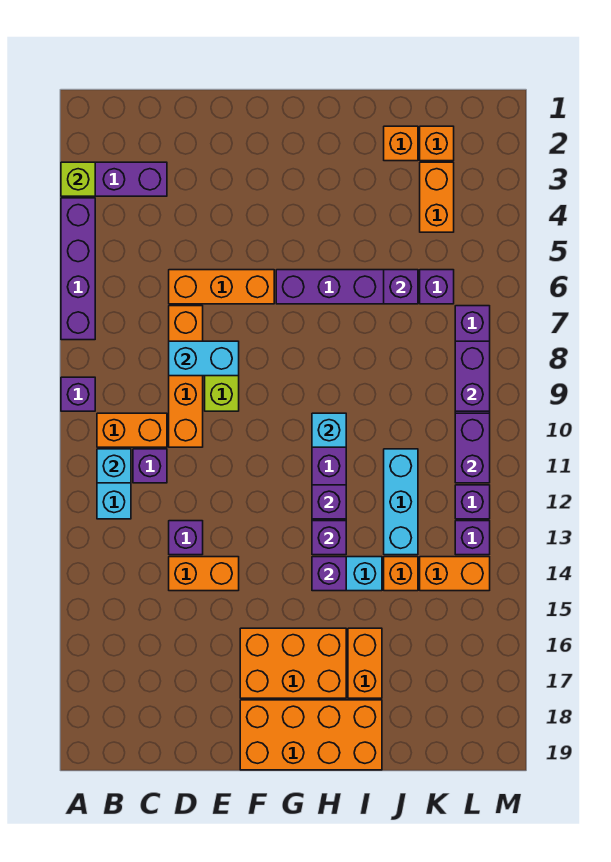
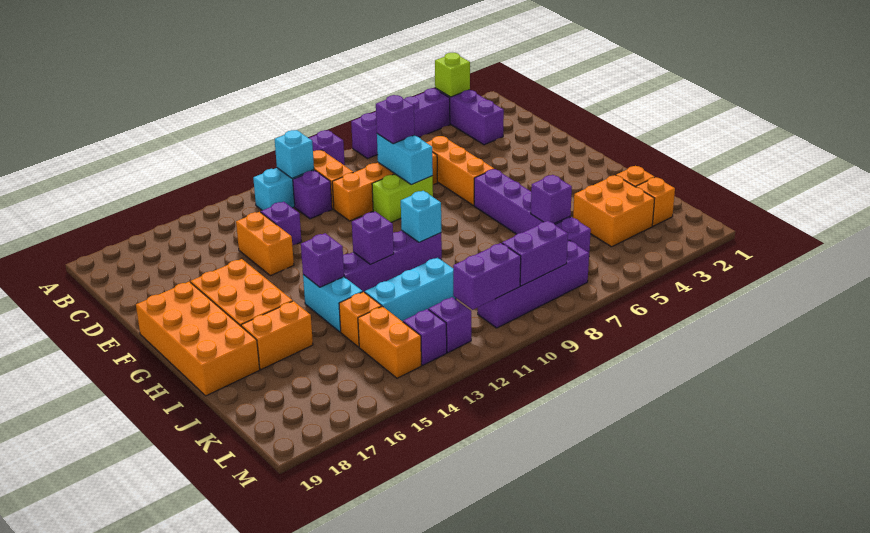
purple 1x1 brick [312,521,346,555] -> purple 1x1 brick moved to [376,95,415,144]
orange 1x2 brick [420,162,454,232] -> orange 2x2 brick [573,175,655,247]

